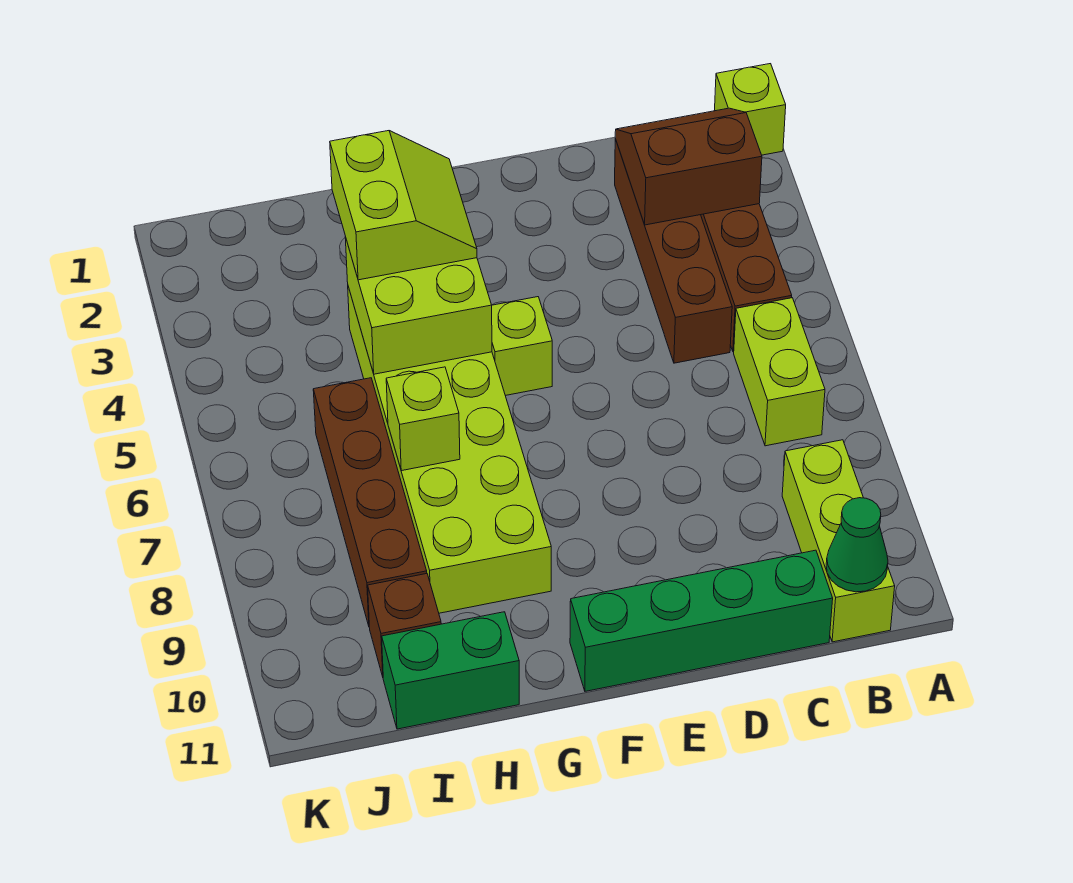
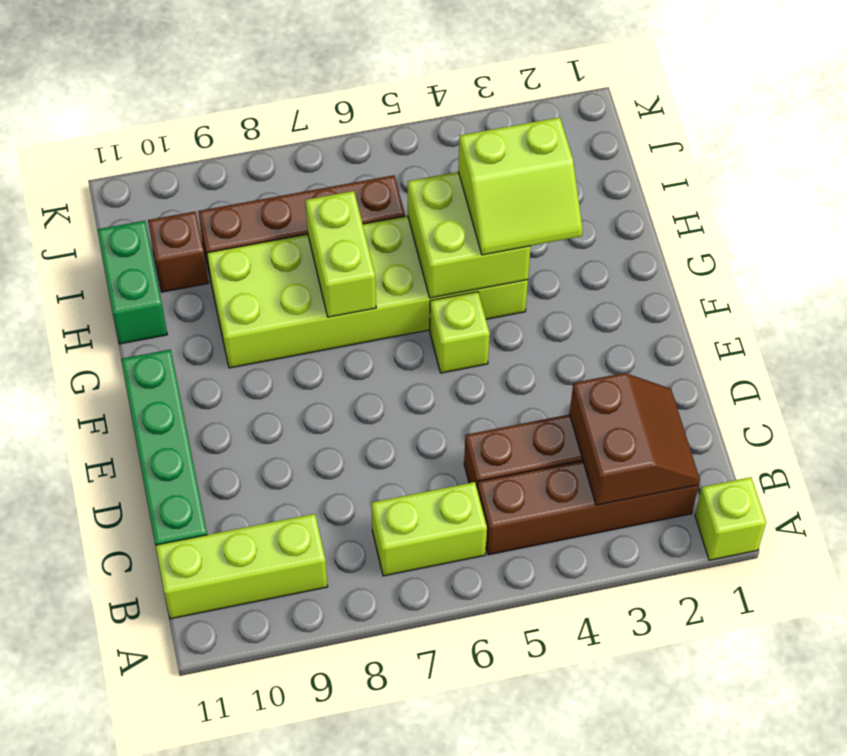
green 1x1 cone [826,498,888,592] -> none
lime 1x1 brick [386,367,460,471] -> lime 1x2 brick [305,191,376,317]

